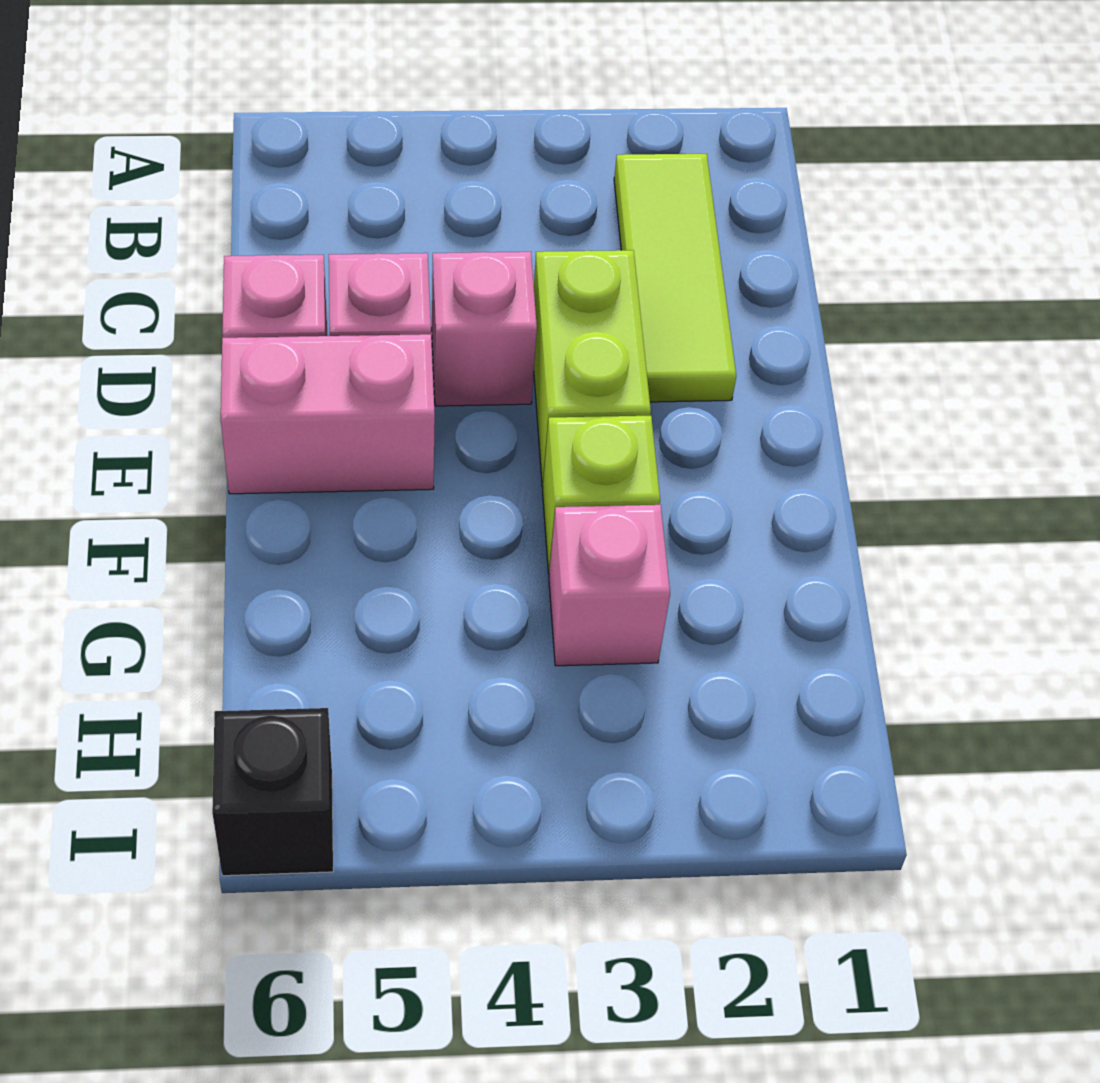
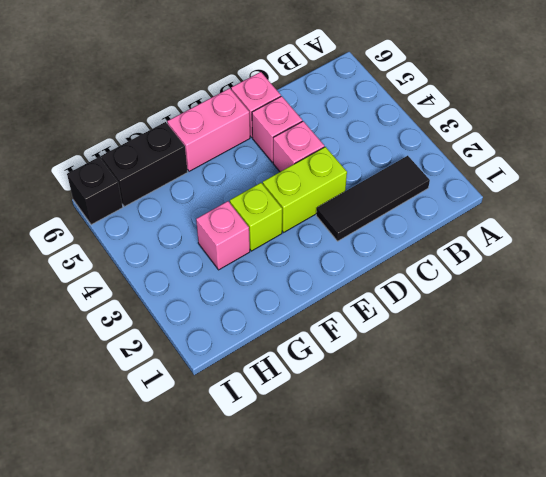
lime 1x3 tile [614,154,736,402] -> black 1x3 tile [316,156,430,241]
pink 1x2 brick [221,334,435,494] -> pink 1x2 brick turned to [167,88,250,171]
none -> black 1x2 brick [101,122,187,207]

